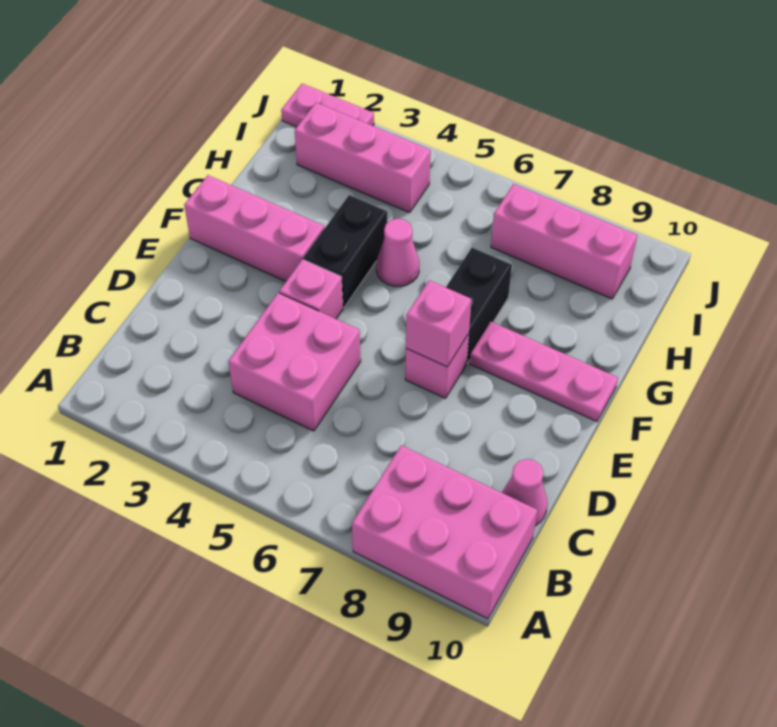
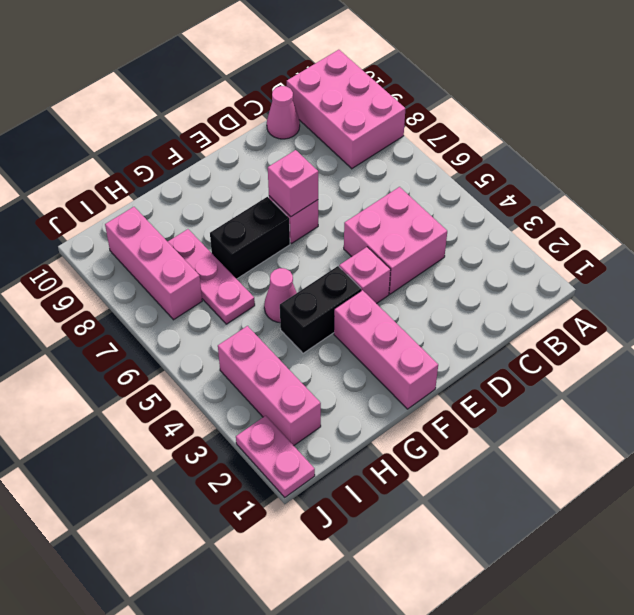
pink 1x3 plate [470,322,618,422] -> pink 1x3 plate moved to [168,229,255,324]

